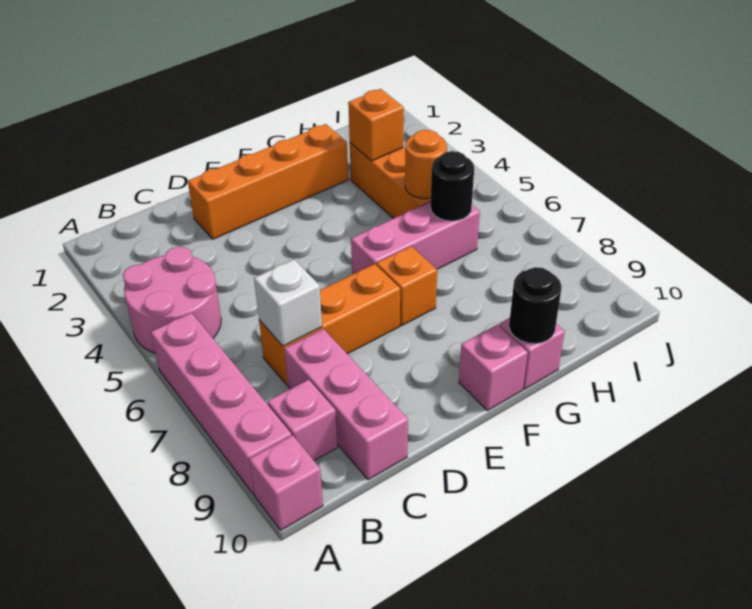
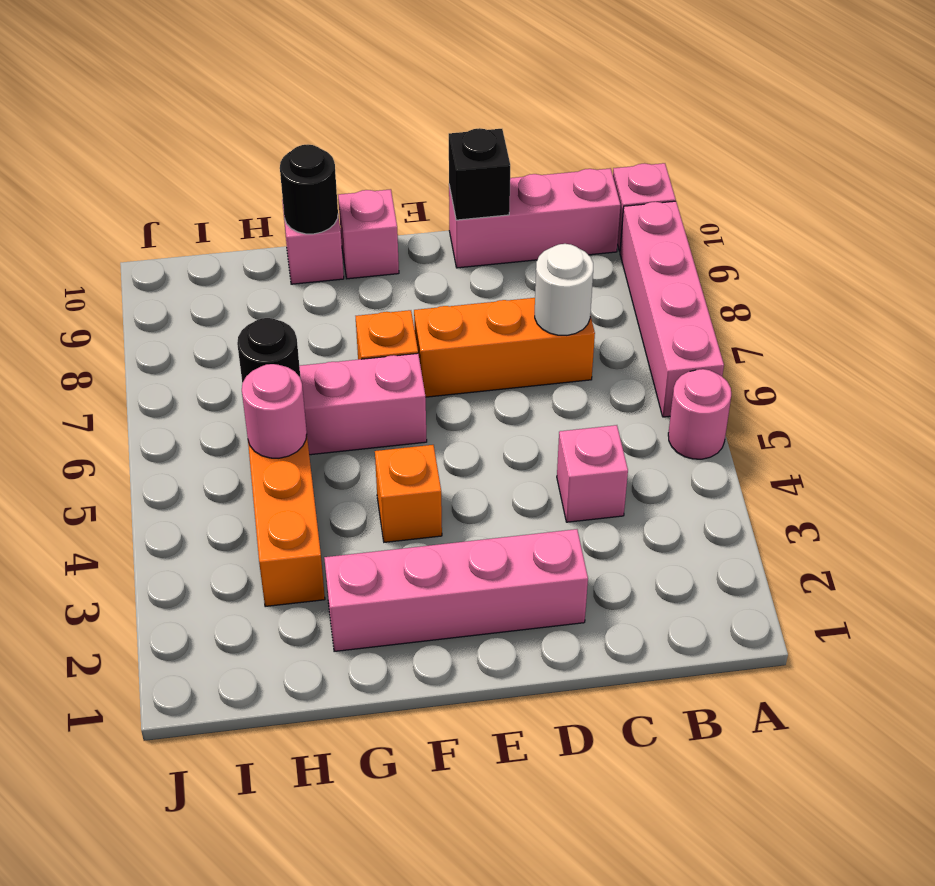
pink 2x2 round brick [123,247,221,353] -> pink 1x1 round brick [668,369,731,459]
pink 1x1 brick [268,380,337,461] -> pink 1x1 brick moved to [557,425,628,522]
white 1x1 brick [254,259,322,346] -> white 1x1 round brick [535,244,593,335]
pink 1x3 brick [284,329,408,480] -> pink 1x3 brick turned to [449,168,620,268]
orange 1x4 brick [188,124,348,239] -> pink 1x4 brick [324,529,588,651]
none -> black 1x1 brick [449,128,510,220]
orange 1x1 brick [348,89,404,161] -> orange 1x1 brick moved to [375,445,442,542]
orange 1x1 round brick [405,130,447,199] -> pink 1x1 round brick [242,364,307,458]

